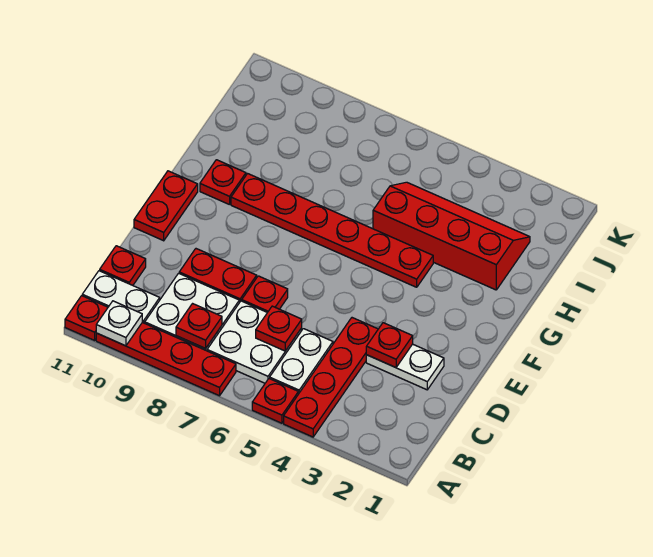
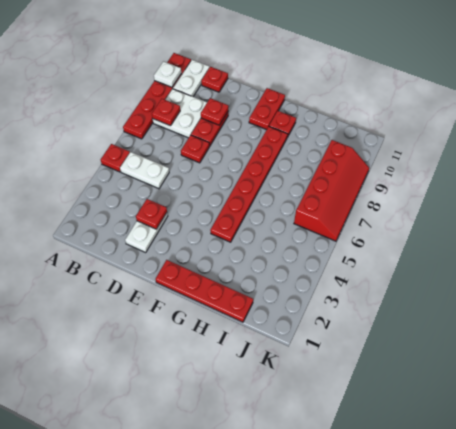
red 1x4 plate [284,318,378,437] -> red 1x4 plate moved to [156,260,253,322]
white 2x2 plate [207,301,302,383] -> none
red 1x1 plate [256,306,302,351] -> red 1x1 plate moved to [201,98,228,125]
red 1x2 plate [134,171,198,241] -> red 1x2 plate turned to [249,88,285,130]
red 2x4 slope [373,182,530,290] -> red 2x4 slope moved to [294,140,369,241]

